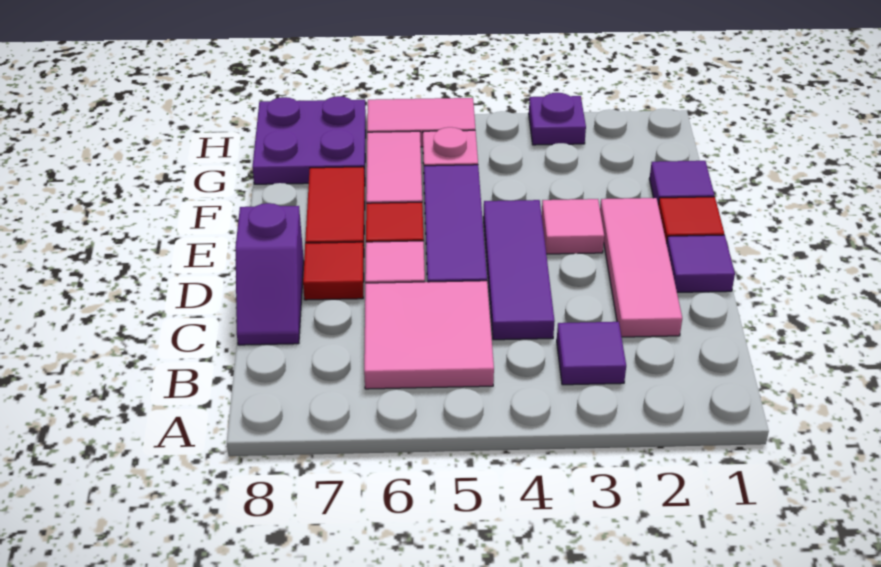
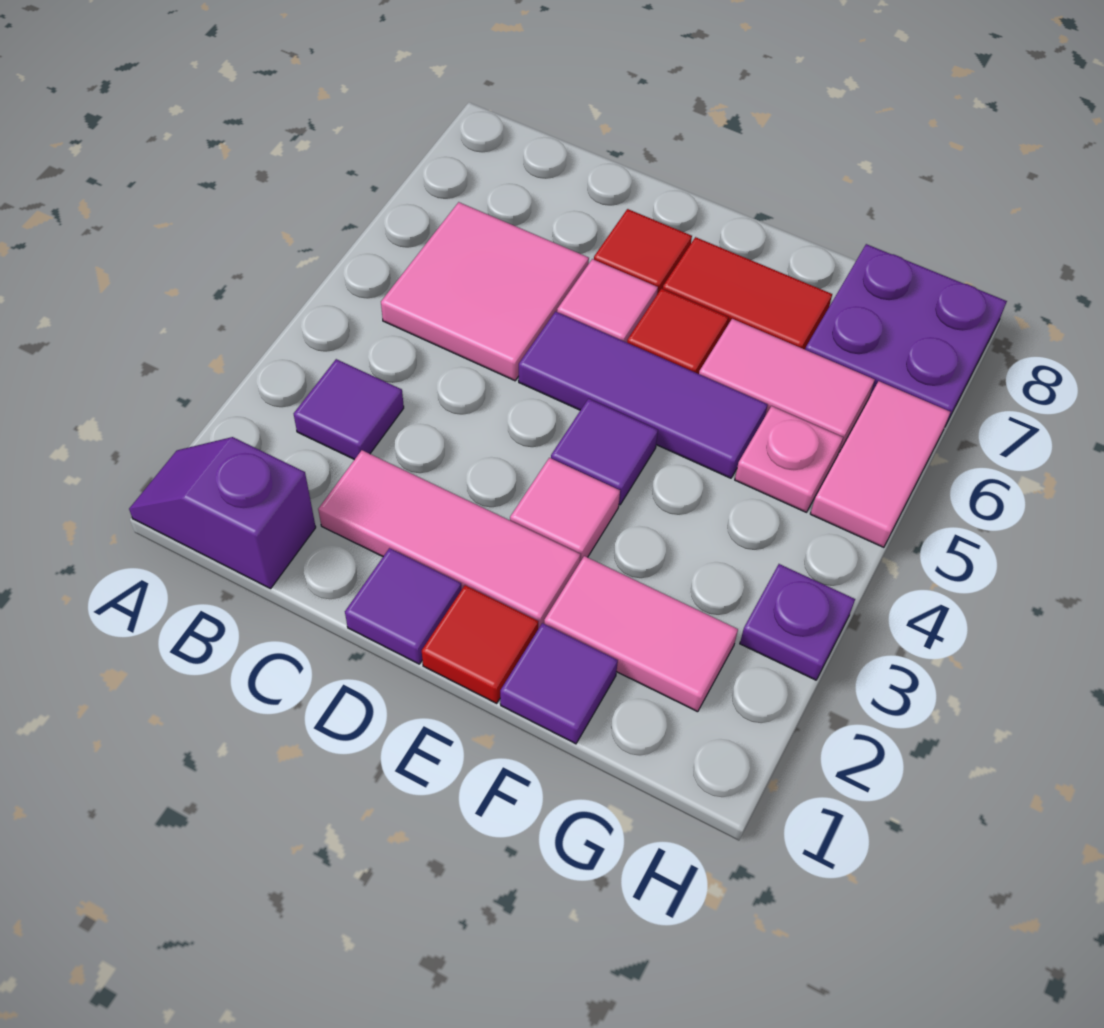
purple 1x3 tile [483,200,555,340] -> purple 1x1 tile [551,399,658,505]
purple 1x2 slope [235,203,304,345] -> purple 1x2 slope moved to [129,437,316,589]
none -> pink 1x2 tile [544,556,738,712]

